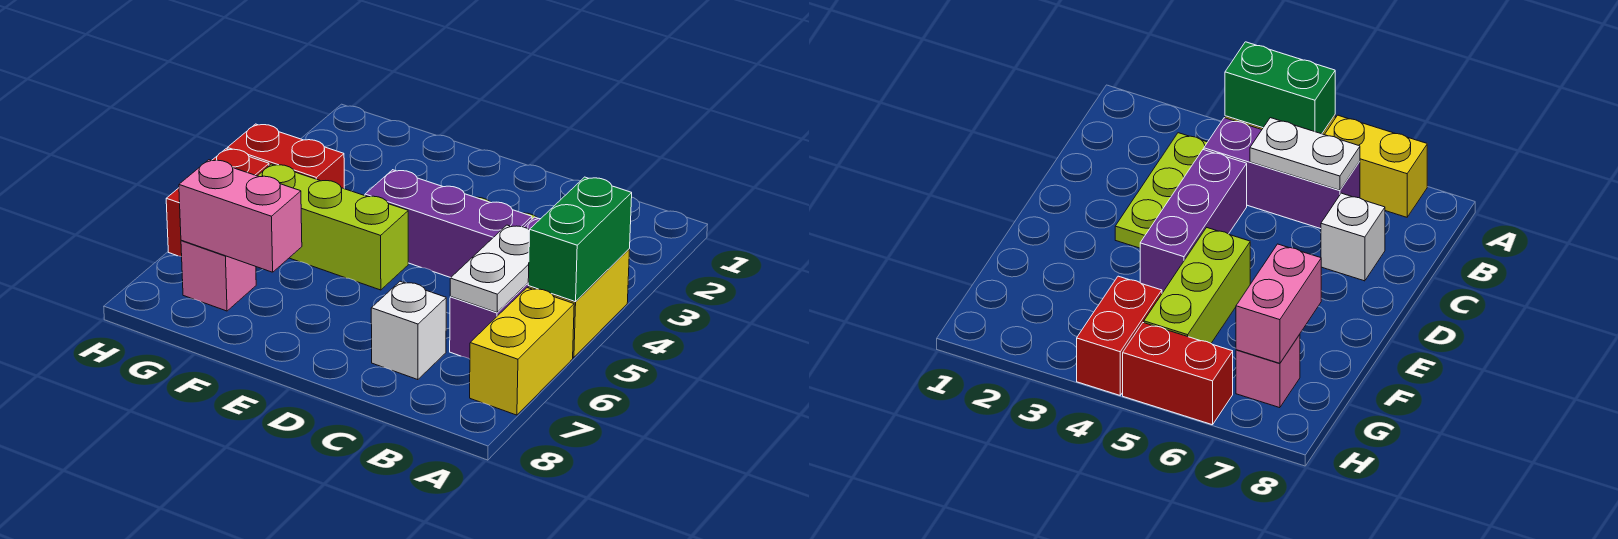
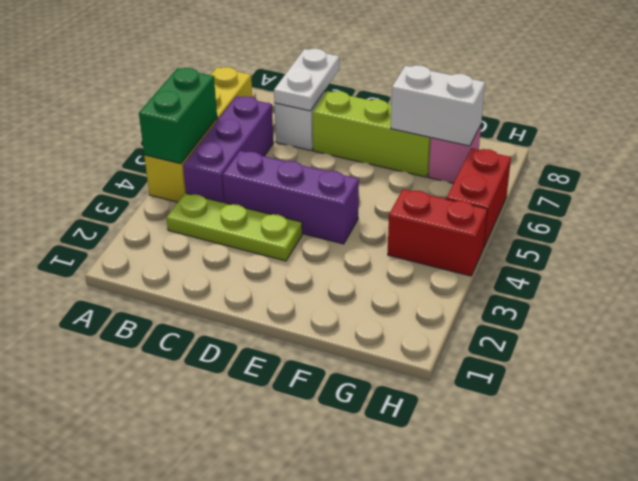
white 1x2 plate [450,225,530,312] -> white 1x2 plate moved to [274,49,339,111]
lime 1x3 brick [258,164,408,290] -> lime 1x3 brick moved to [312,91,431,177]
pink 1x2 brick [179,160,302,272] -> white 1x2 brick [391,65,485,146]

